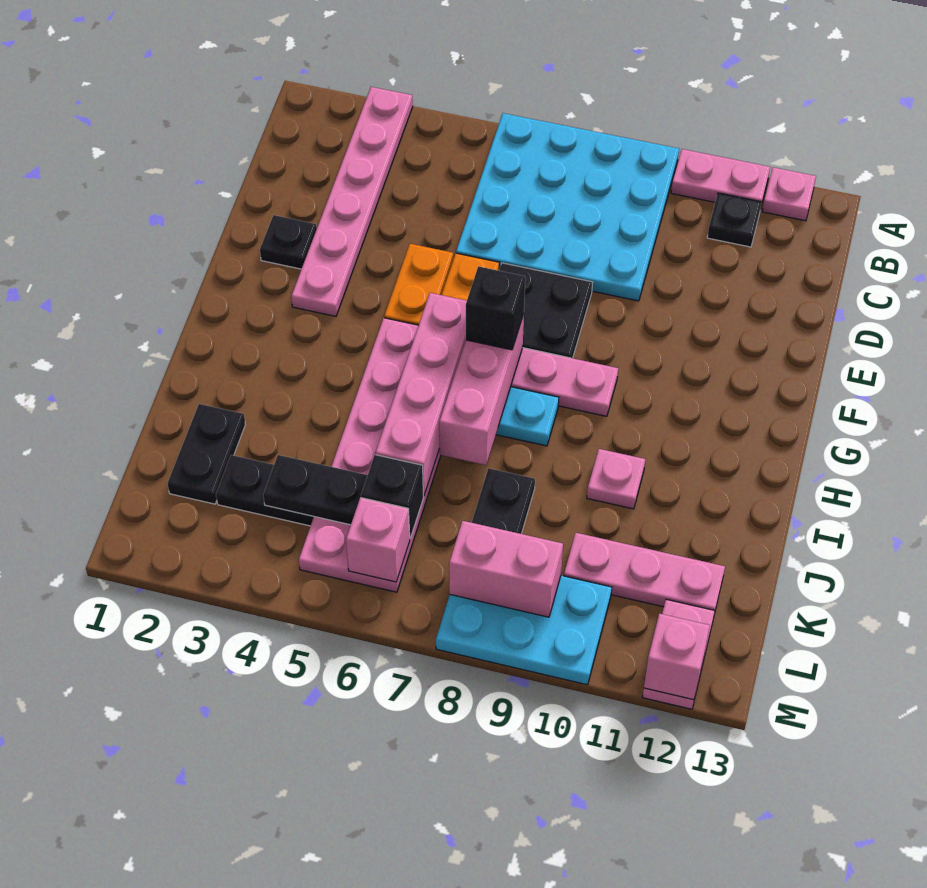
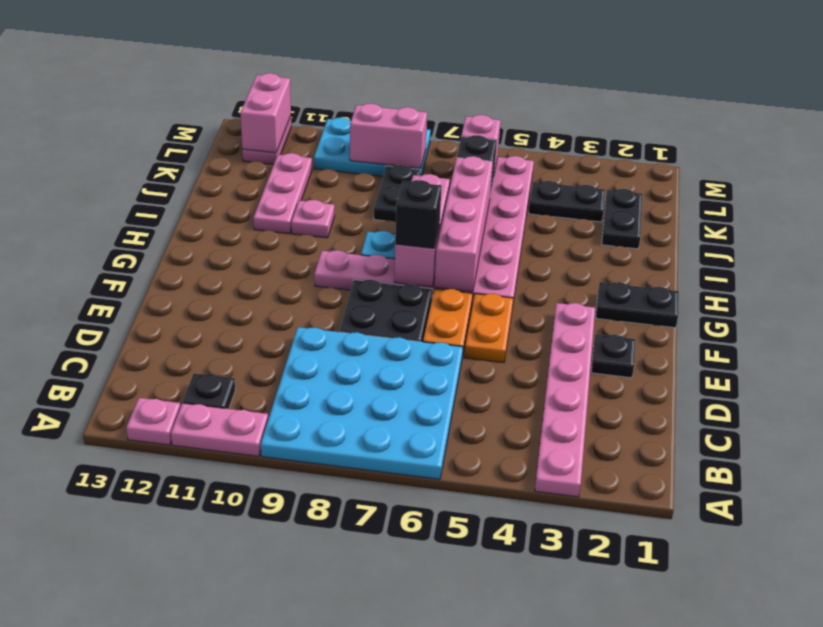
black 1x2 plate [263,455,368,525] -> black 1x2 plate moved to [596,282,679,328]
pink 1x3 plate [564,533,725,614] -> pink 1x3 plate turned to [253,153,312,234]
pink 1x1 brick [644,614,710,700] -> pink 1x2 brick [240,73,291,153]

